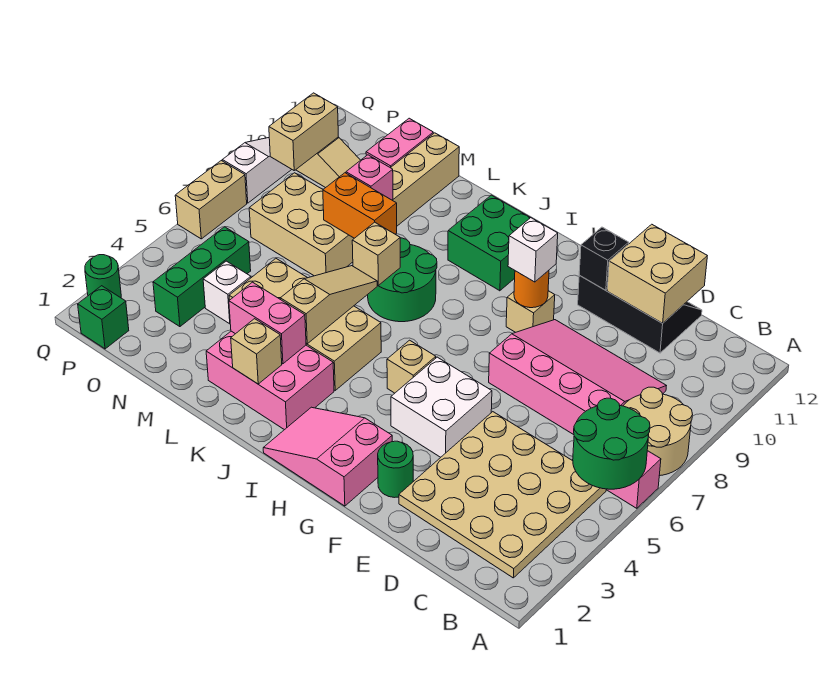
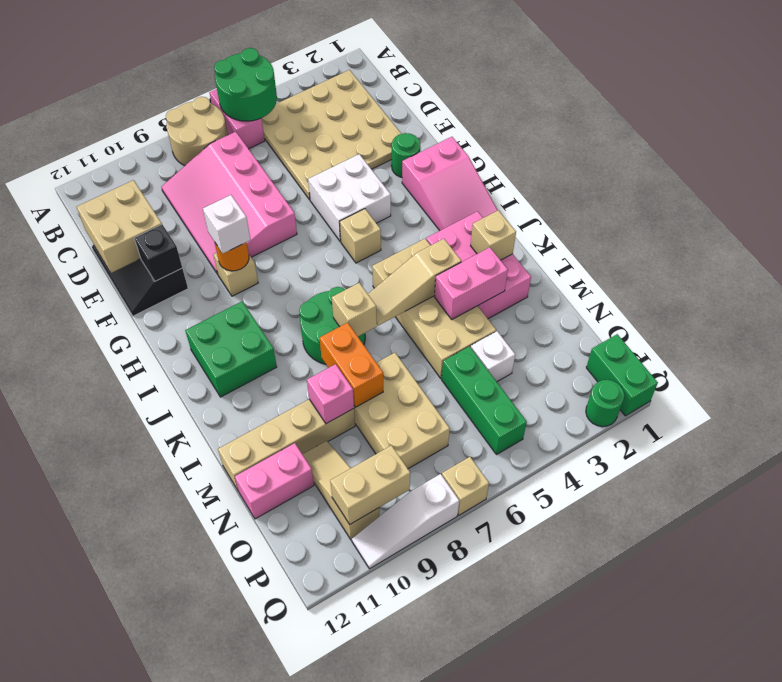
pink 1x2 brick [229,282,306,364] -> pink 1x2 brick turned to [435,247,508,319]
green 1x3 brick [153,227,251,327] -> green 1x3 brick turned to [442,346,527,454]
green 1x1 brick [78,286,129,349] -> green 1x2 brick [586,334,658,416]
tan 1x2 brick [175,161,247,239] -> tan 1x1 brick [442,457,489,515]

